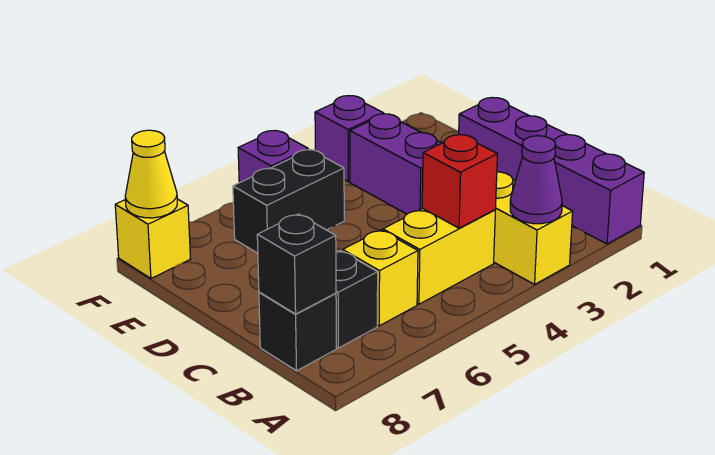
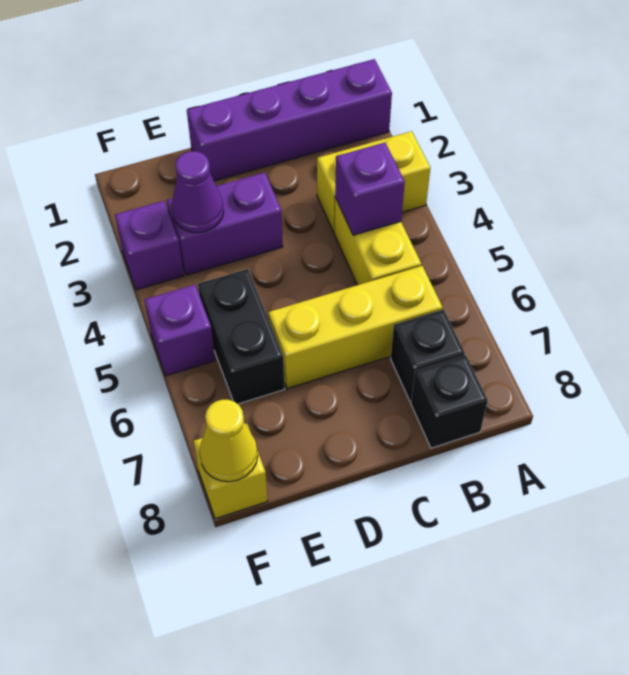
purple 1x1 cone [510,136,562,224] -> purple 1x1 cone moved to [172,151,224,233]
red 1x1 brick [422,135,497,228] -> purple 1x1 brick [335,143,405,235]
yellow 1x1 brick [343,230,418,326] -> yellow 1x3 brick [268,266,443,389]
black 1x1 brick [257,214,336,314] -> none

